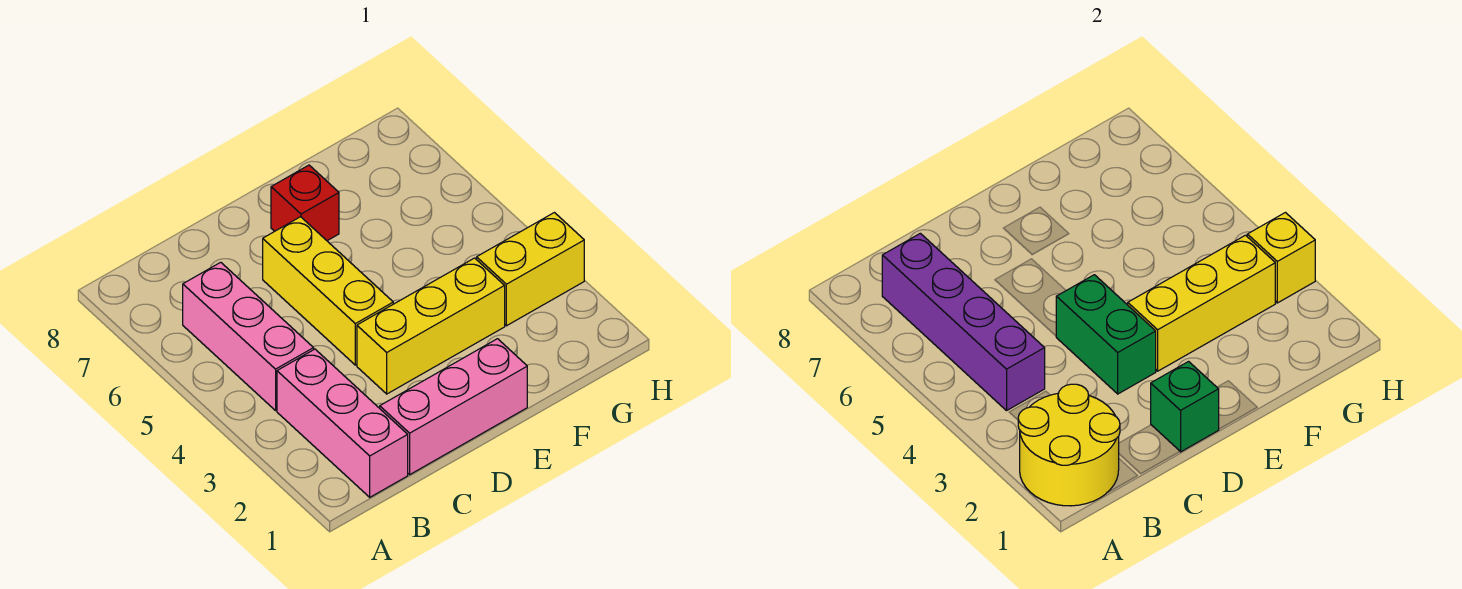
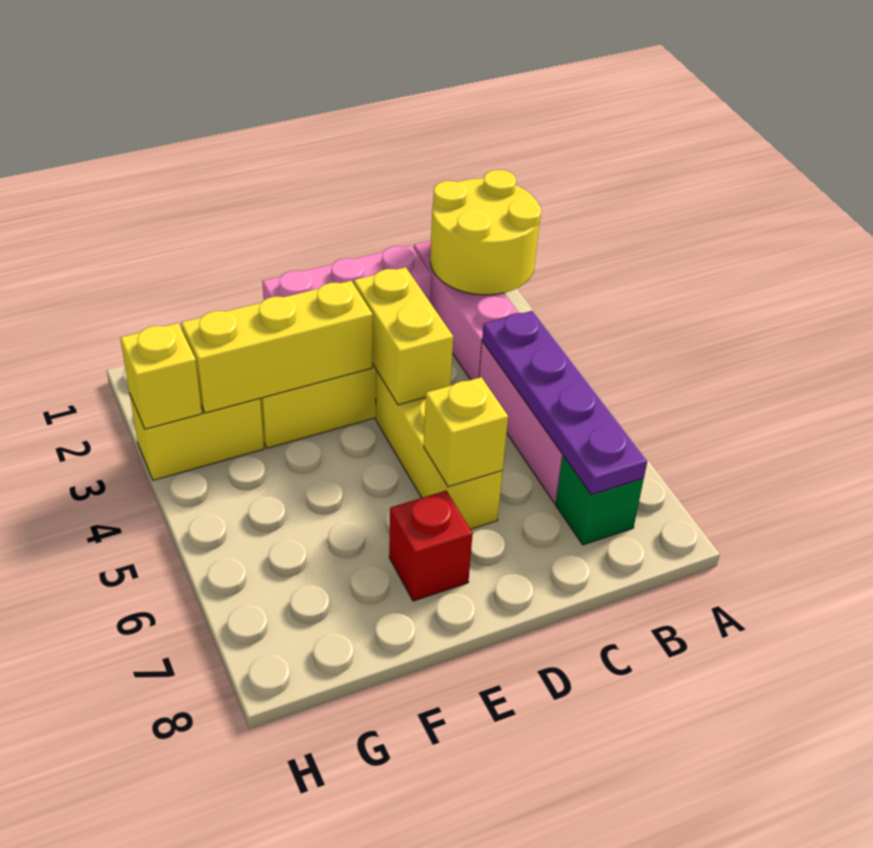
purple 1x4 brick [882,233,1045,411] -> purple 1x4 plate [482,311,647,495]
green 1x1 brick [1151,362,1219,452] -> green 1x1 brick moved to [555,455,644,545]
green 1x2 brick [1056,275,1156,394] -> yellow 1x2 brick [354,267,453,405]
none -> yellow 1x1 brick [424,377,508,487]

